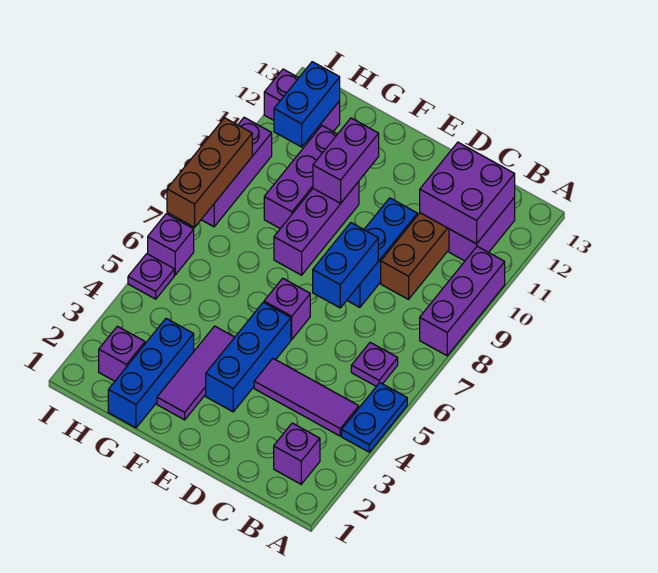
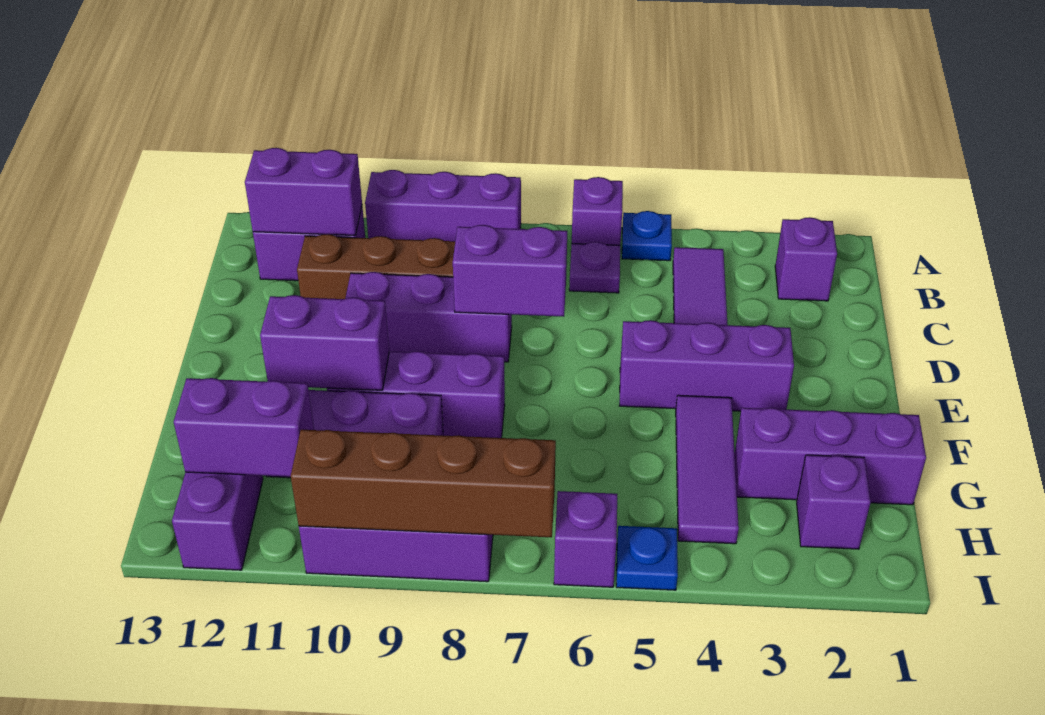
blue 1x2 plate [342,383,407,452] -> blue 1x1 plate [622,211,672,261]
purple 2x2 brick [420,142,515,244] -> purple 1x2 brick [245,148,362,236]
blue 1x2 brick [313,223,378,308] -> purple 1x2 brick [453,225,567,317]
blue 1x3 brick [347,198,417,307] -> purple 1x3 brick [345,272,512,362]
blue 1x3 brick [206,302,291,412] -> purple 1x3 brick [620,320,794,411]
purple 1x1 brick [264,278,310,339] -> purple 1x1 brick moved to [572,177,623,245]
purple 1x3 tile [157,326,235,420] -> purple 1x3 tile turned to [676,395,739,544]
blue 1x3 brick [108,319,194,428] -> purple 1x3 brick [735,408,926,505]
blue 1x2 brick [274,62,340,147] -> purple 1x2 brick [174,378,314,477]
purple 1x1 plate [128,254,174,299] -> blue 1x1 plate [616,526,678,590]
brown 1x3 brick [167,118,252,227] -> brown 1x4 brick [291,430,556,537]

